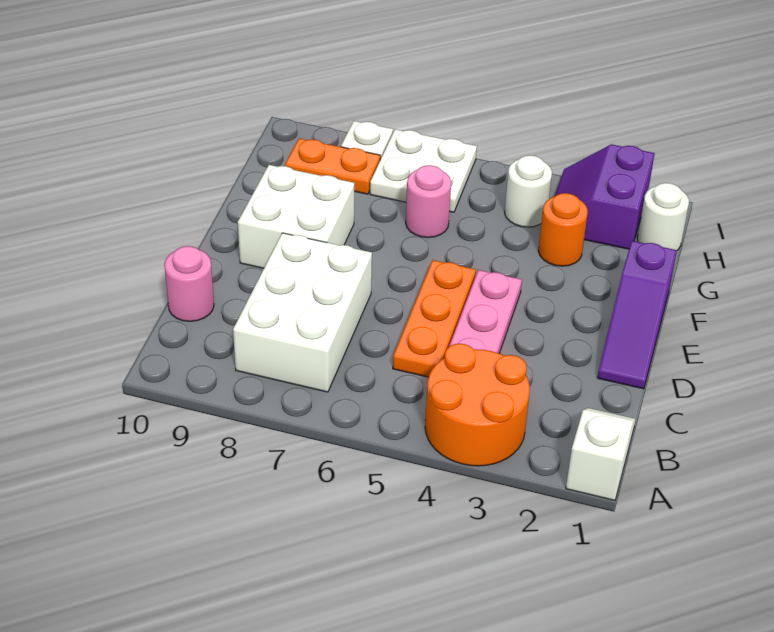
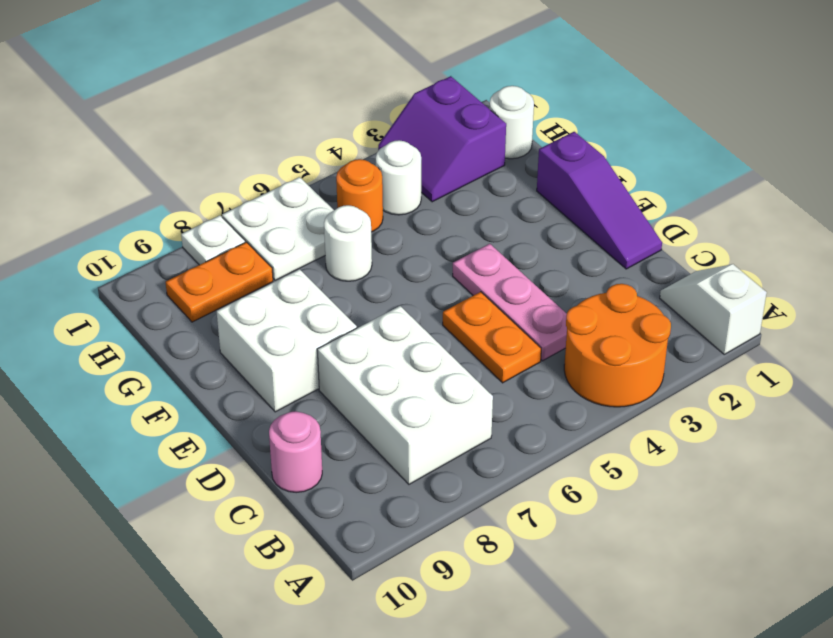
orange 1x3 plate [393,260,476,377] -> orange 1x2 plate [443,292,541,383]
orange 1x1 round brick [538,193,588,266] -> orange 1x1 round brick moved to [336,159,383,232]
pink 1x1 round brick [406,165,451,237] -> white 1x1 round brick [324,205,372,281]

